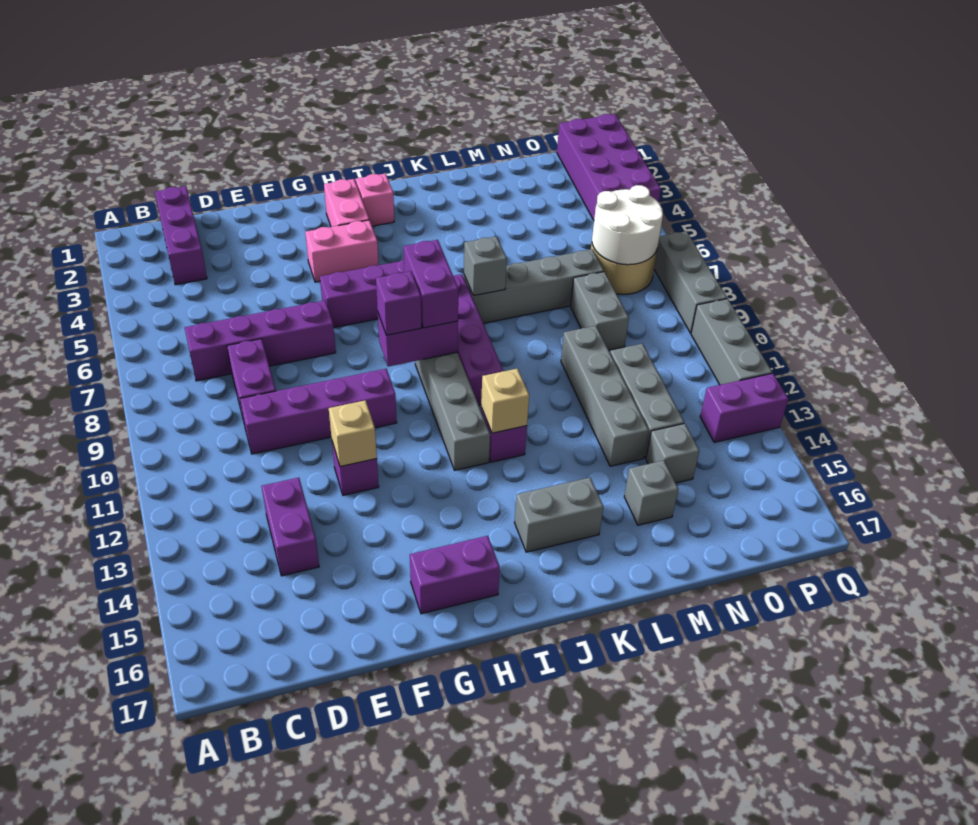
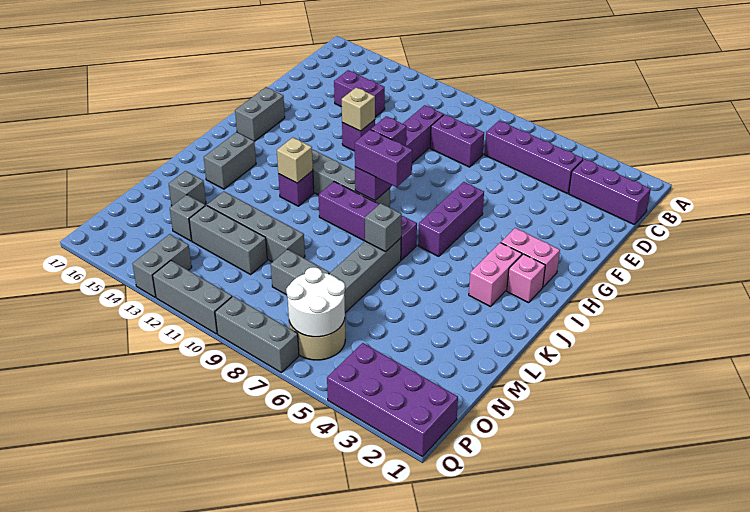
purple 1x4 brick [185,300,336,381] -> purple 1x4 brick turned to [484,121,583,194]
pink 1x2 brick [305,220,379,282] -> pink 1x2 brick moved to [469,243,522,306]
purple 1x2 brick [410,536,500,614] -> grey 1x2 brick [235,87,285,141]
purple 1x2 brick [700,373,788,442] -> grey 1x2 brick [133,234,192,297]

